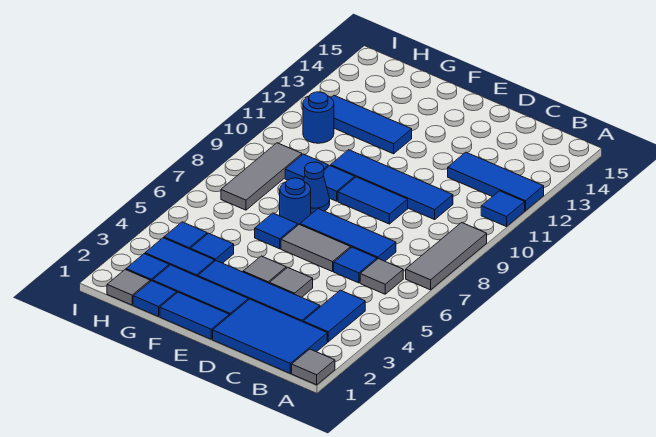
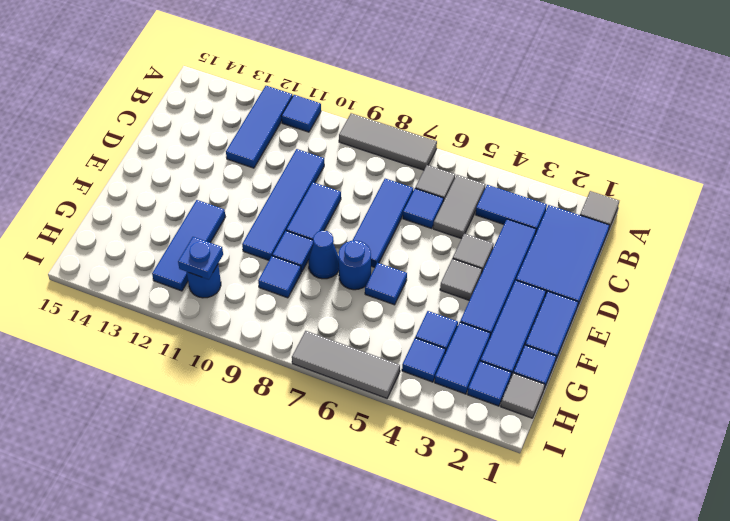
grey 1x2 tile [281,224,351,272] -> grey 1x2 tile moved to [433,175,486,239]
grey 1x3 tile [221,143,302,210] -> grey 1x3 tile moved to [292,331,400,398]
none -> blue 1x1 plate [178,237,223,279]

